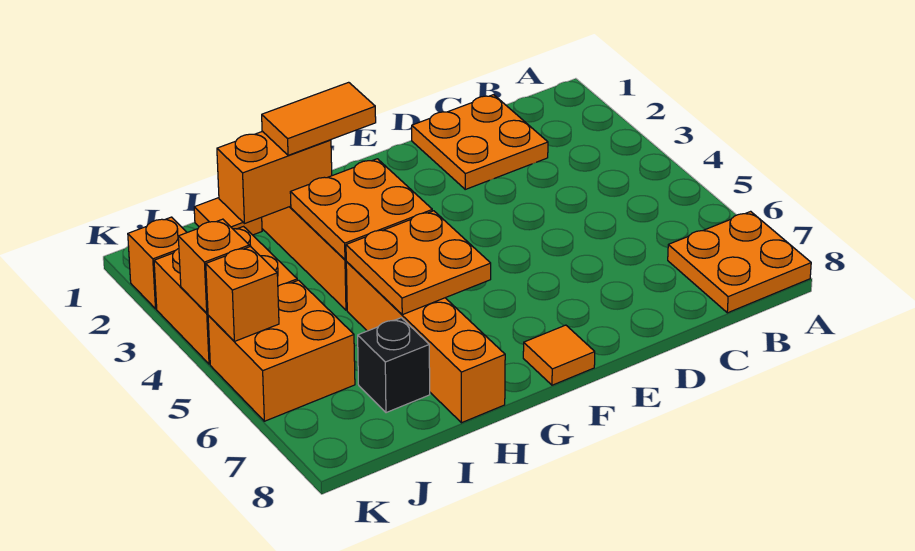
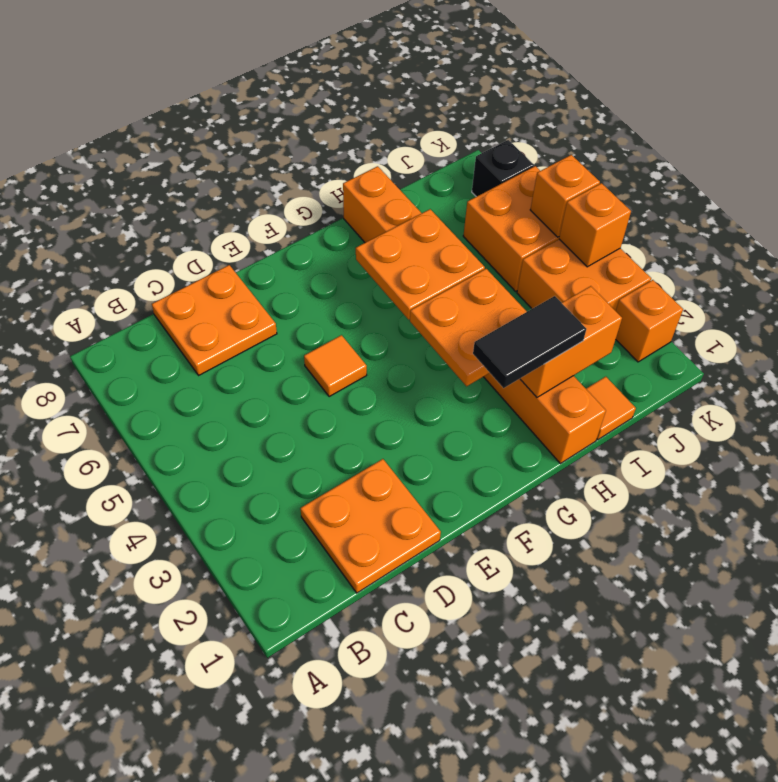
orange 2x2 plate [668,211,811,313] -> orange 2x2 plate moved to [152,265,277,375]
orange 1x1 tile [523,325,595,385] -> orange 1x1 tile moved to [304,335,367,397]
orange 1x2 tile [262,82,376,155] -> black 1x2 tile [473,296,586,388]
black 1x1 brick [358,318,430,413] -> black 1x1 brick moved to [472,140,534,197]

